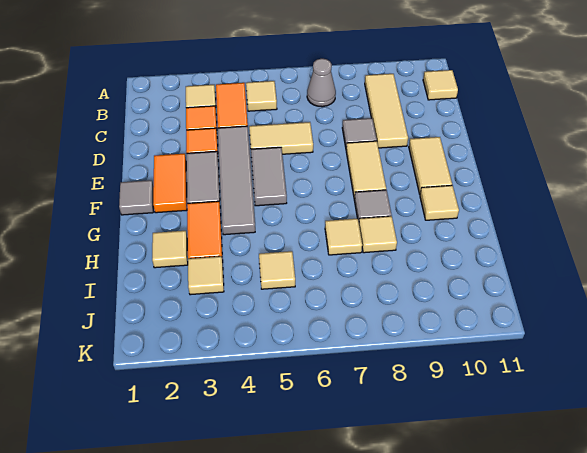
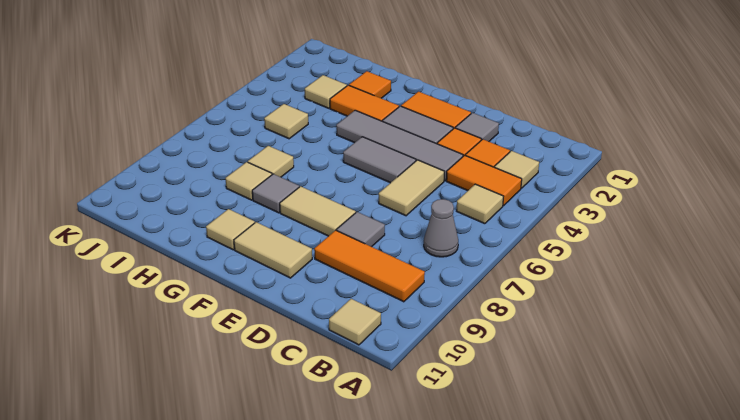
tan 1x3 tile [365,74,408,148] -> orange 1x3 tile [314,230,425,302]
grey 1x1 tile [119,180,153,215] -> grey 1x1 tile moved to [455,113,499,141]
tan 1x1 tile [152,231,188,268] -> orange 1x1 tile [349,71,391,98]

